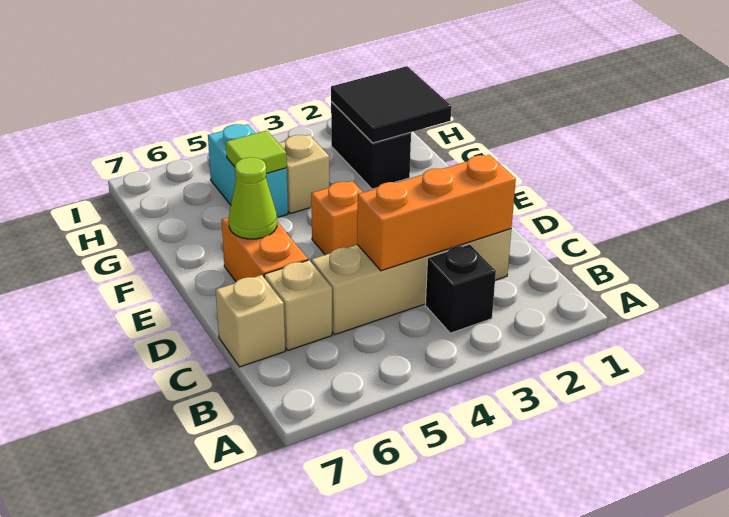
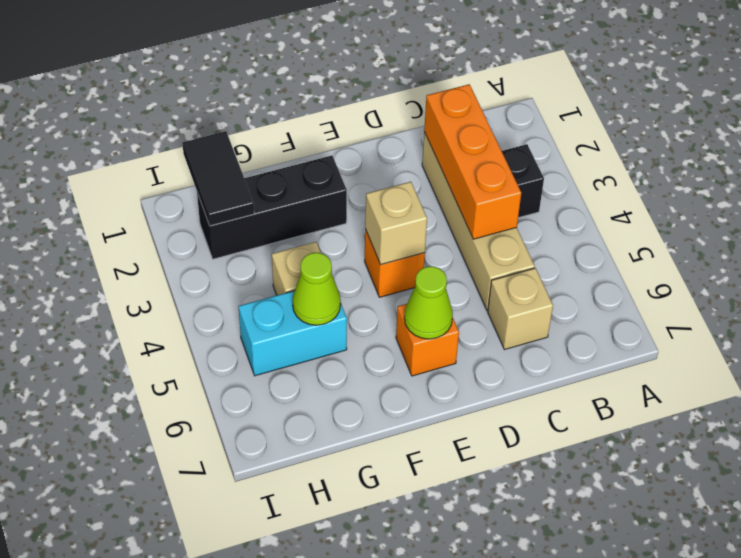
tan 1x1 brick [216,275,285,367] -> tan 1x1 brick moved to [365,182,427,265]
orange 1x2 brick [222,217,308,281] -> orange 1x1 brick [396,304,459,376]
black 2x2 tile [331,66,451,143] -> black 1x2 tile [182,131,254,226]
black 1x2 brick [331,102,411,189] -> black 1x3 brick [197,156,347,259]
lime 1x1 tile [226,130,287,174] -> lime 1x1 cone [292,253,341,325]

